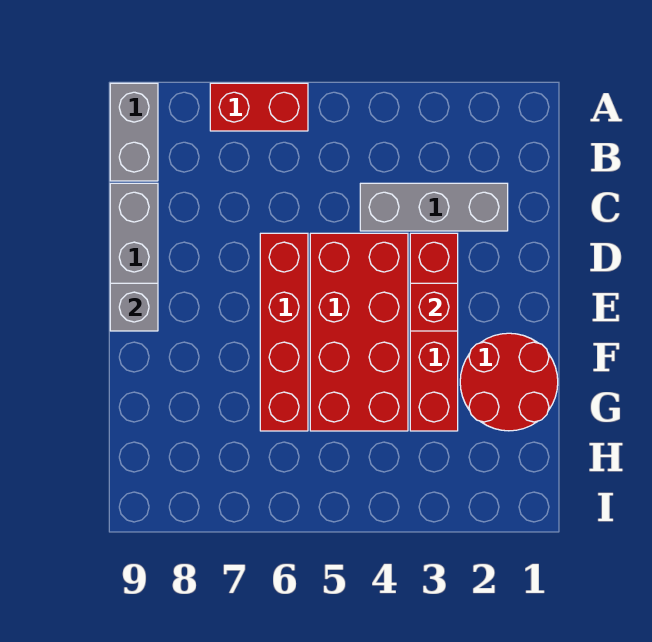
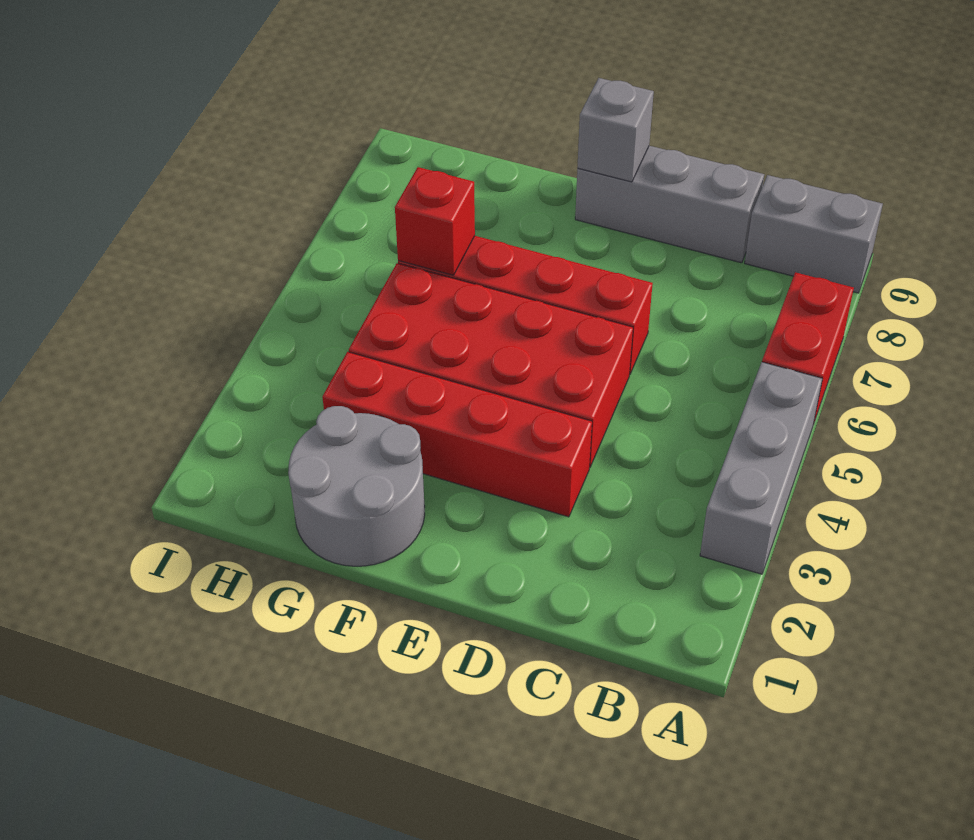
grey 1x3 brick [360,183,508,231] -> grey 1x3 brick moved to [700,362,822,574]
red 1x1 brick [410,283,458,331] -> red 1x1 brick moved to [395,167,475,275]
red 2x2 round brick [460,333,558,431] -> grey 2x2 round brick [288,406,425,566]

